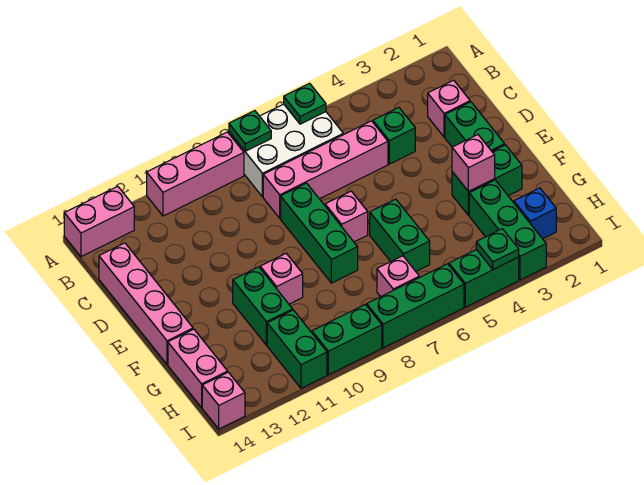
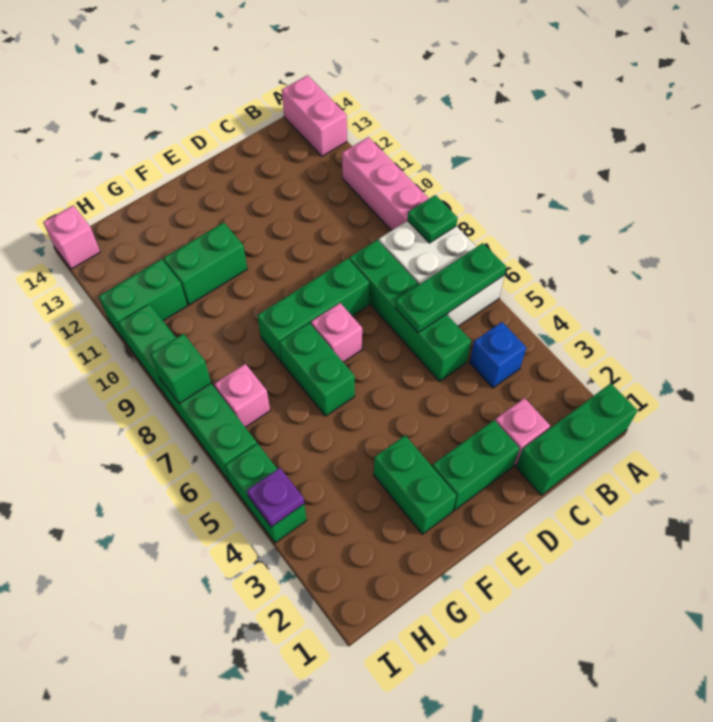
green 1x1 plate [284,83,326,124] -> green 1x3 plate [395,243,506,333]
green 1x1 brick [373,107,415,164] -> green 1x1 brick moved to [150,334,211,404]
pink 1x4 brick [263,121,388,218] -> green 1x4 brick [349,240,471,381]
pink 1x4 brick [99,243,193,364] -> none
pink 1x1 brick [452,135,495,191] -> none
green 1x2 brick [370,199,430,271] -> green 1x2 brick turned to [279,323,355,416]
pink 1x1 brick [260,254,303,304] -> none
green 1x3 brick [469,180,546,280] -> green 1x3 brick moved to [516,383,638,495]
pink 1x2 brick [168,329,228,407] -> none
blue 1x1 brick [514,188,556,239] -> blue 1x1 brick moved to [470,322,526,388]
green 1x1 plate [476,229,519,269] -> purple 1x1 plate [247,468,304,527]

